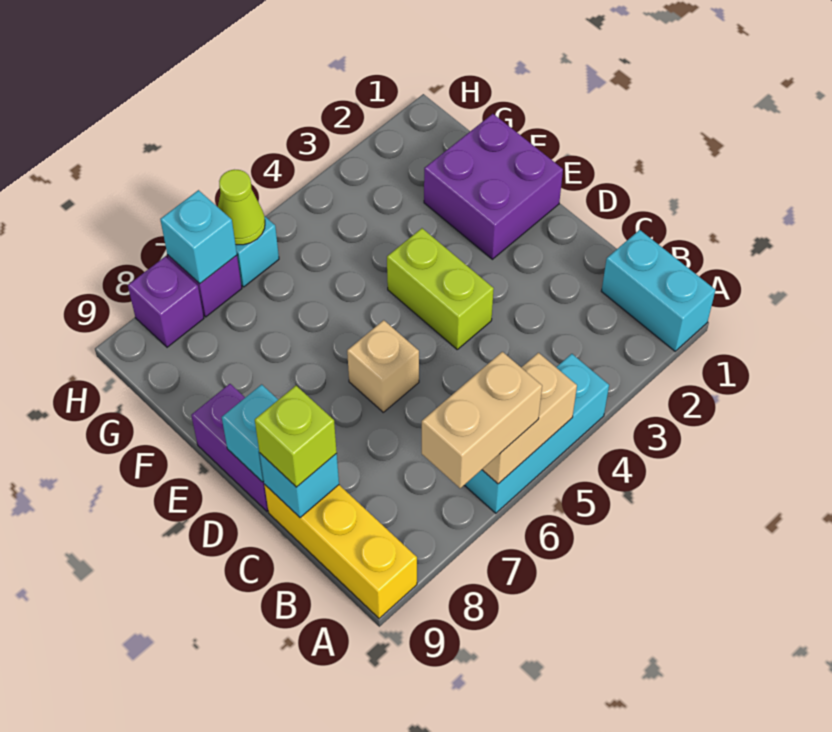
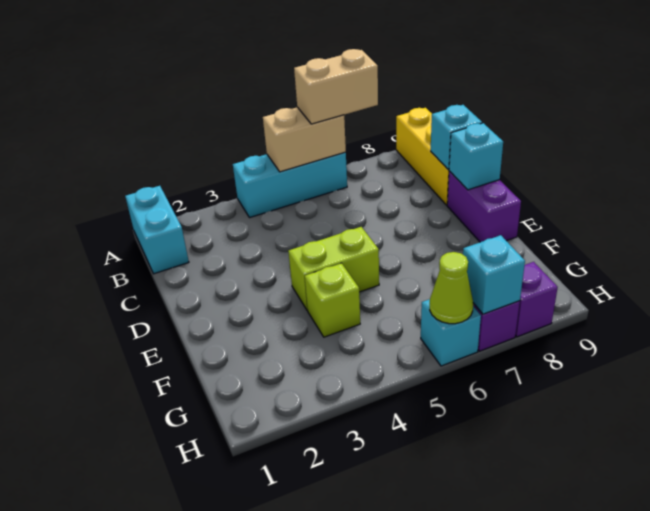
lime 1x1 brick [255,386,337,487] -> lime 1x1 brick moved to [305,263,360,337]
lime 1x2 brick [387,228,494,349] -> lime 1x2 brick turned to [288,227,379,310]
tan 1x1 brick [347,320,419,412] -> none
purple 2x2 brick [424,114,563,259] -> none

